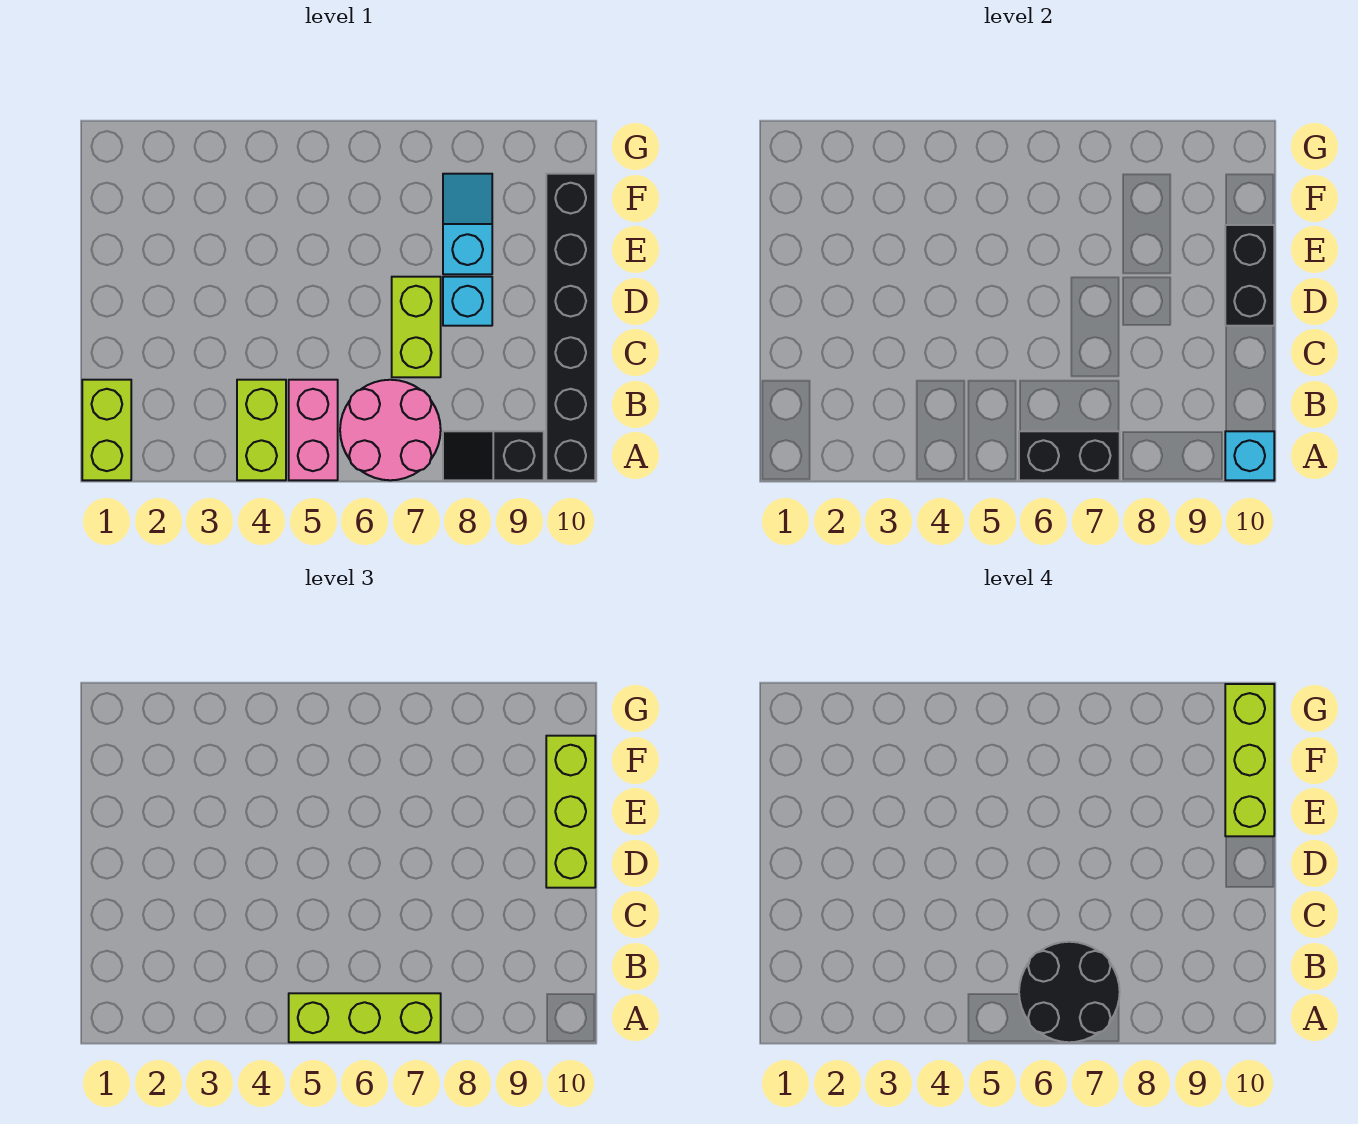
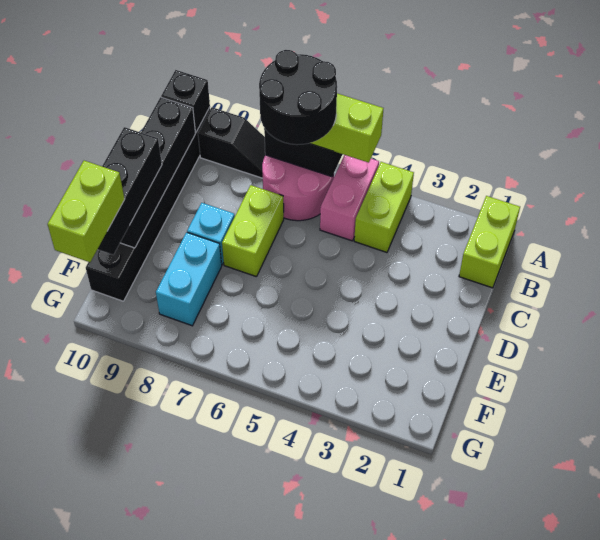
cyan 1x1 brick [1225,431,1274,480] -> black 1x1 brick [161,70,210,132]
black 1x2 brick [1225,225,1274,326] -> black 1x4 brick [120,97,196,248]
lime 1x3 brick [546,736,595,888] -> black 1x3 brick [98,127,162,255]
cyan 1x2 slope [443,174,492,274] -> cyan 1x2 brick [156,232,222,326]
lime 1x3 brick [1225,684,1274,836] -> lime 1x2 brick [48,161,125,262]

